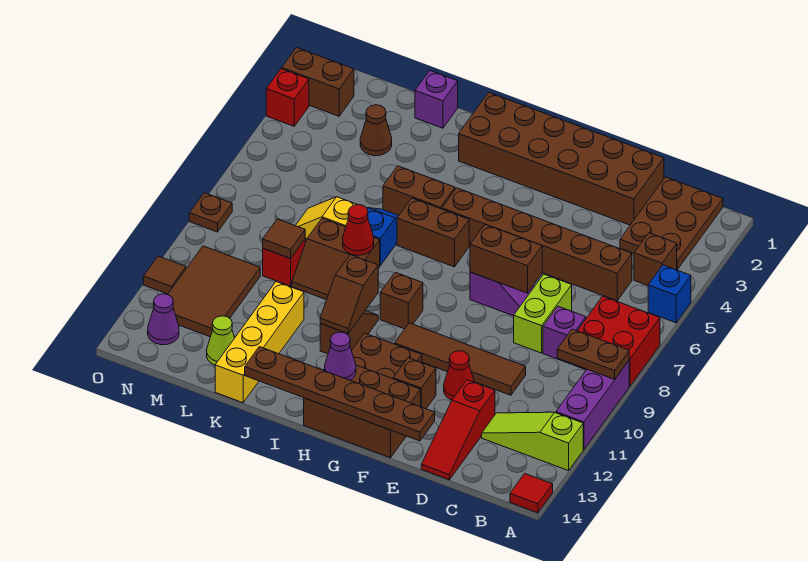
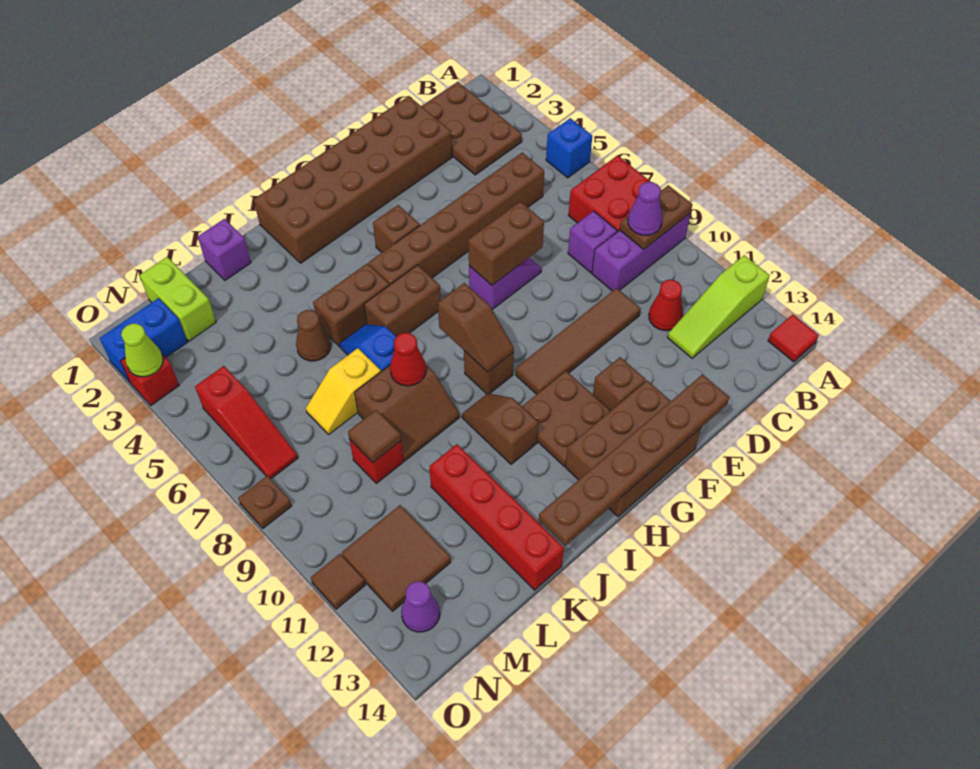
purple 1x3 brick [556,361,629,449] -> purple 1x3 brick turned to [592,213,691,291]
brown 1x1 brick [634,233,677,285] -> brown 1x1 brick moved to [373,205,420,252]
lime 1x2 brick [514,274,572,353] -> lime 1x2 brick moved to [139,257,216,341]
red 1x3 slope [421,380,495,480] -> red 1x3 slope moved to [195,366,298,479]
red 1x1 cone [444,351,474,400] -> red 1x1 cone moved to [649,280,683,331]
purple 1x1 cone [325,332,356,380] -> purple 1x1 cone moved to [628,182,662,235]
brown 1x2 slope [320,255,378,334] -> brown 1x2 slope moved to [438,283,514,372]
yellow 1x4 brick [215,282,304,403] -> red 1x4 brick [429,444,564,590]
brown 1x1 cone [360,105,392,156] -> brown 1x1 cone moved to [296,310,331,361]
lime 1x1 cone [207,316,234,365] -> lime 1x1 cone moved to [121,324,163,377]
brown 2x3 tile [167,246,260,337] -> brown 2x2 tile [342,505,451,611]
brown 1x2 brick [282,48,354,116] -> blue 1x2 brick [100,298,187,382]

